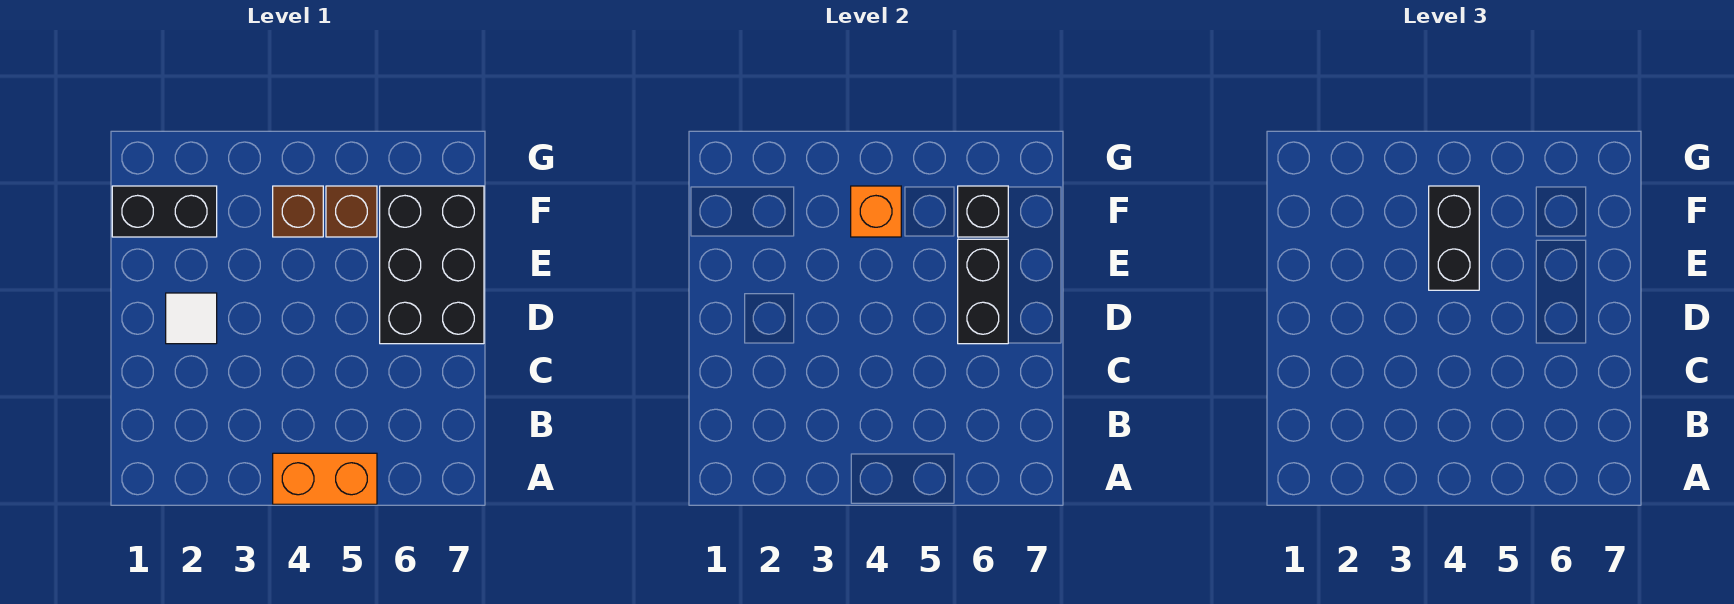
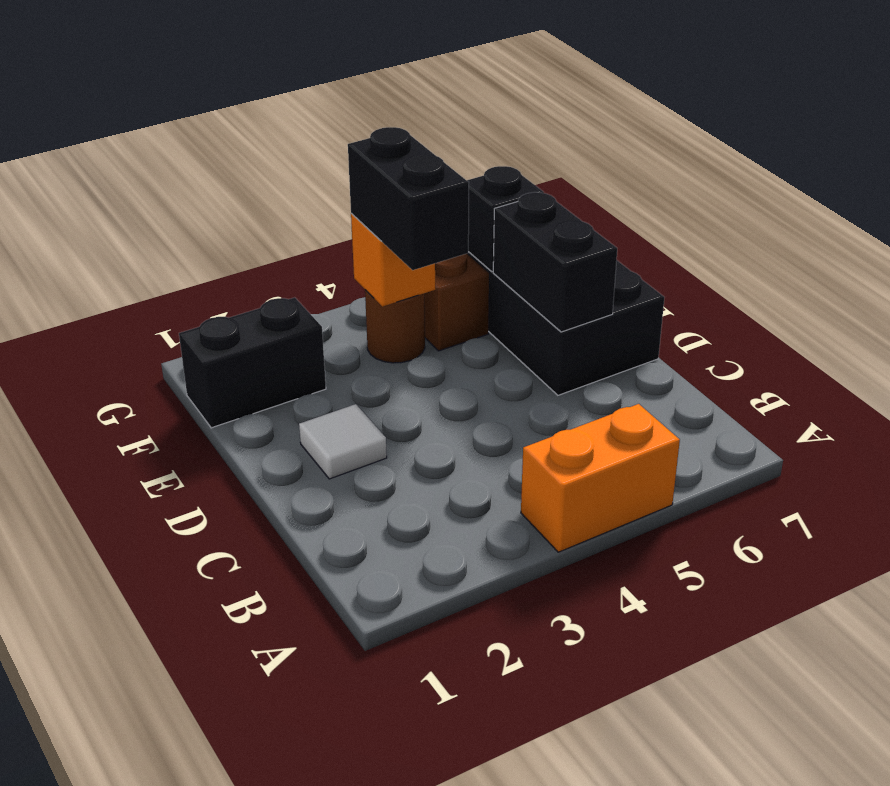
brown 1x1 brick [273,186,323,237] -> brown 1x1 round brick [365,290,425,363]

